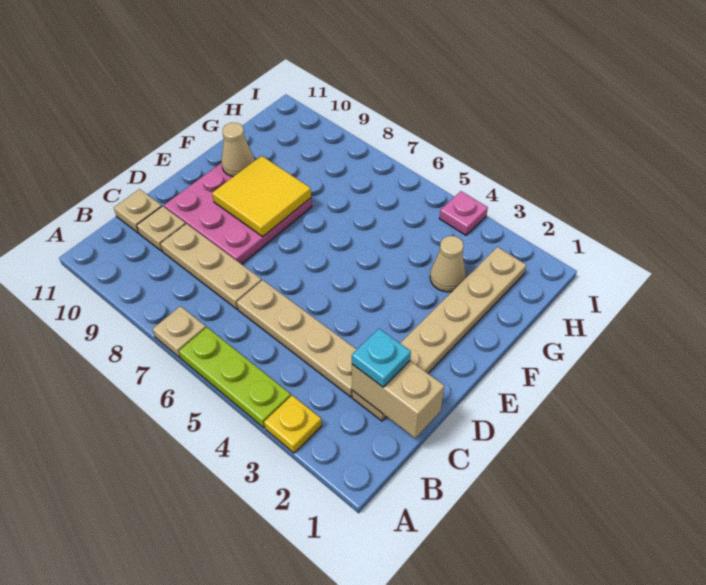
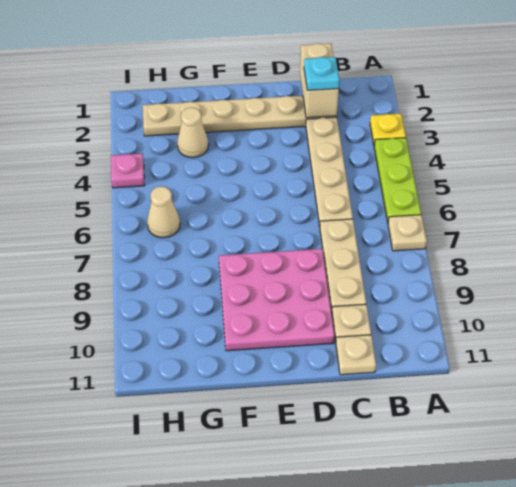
yellow 2x2 tile [212,156,311,237] -> none
tan 1x1 cone [222,123,254,177] -> tan 1x1 cone moved to [147,186,180,238]

